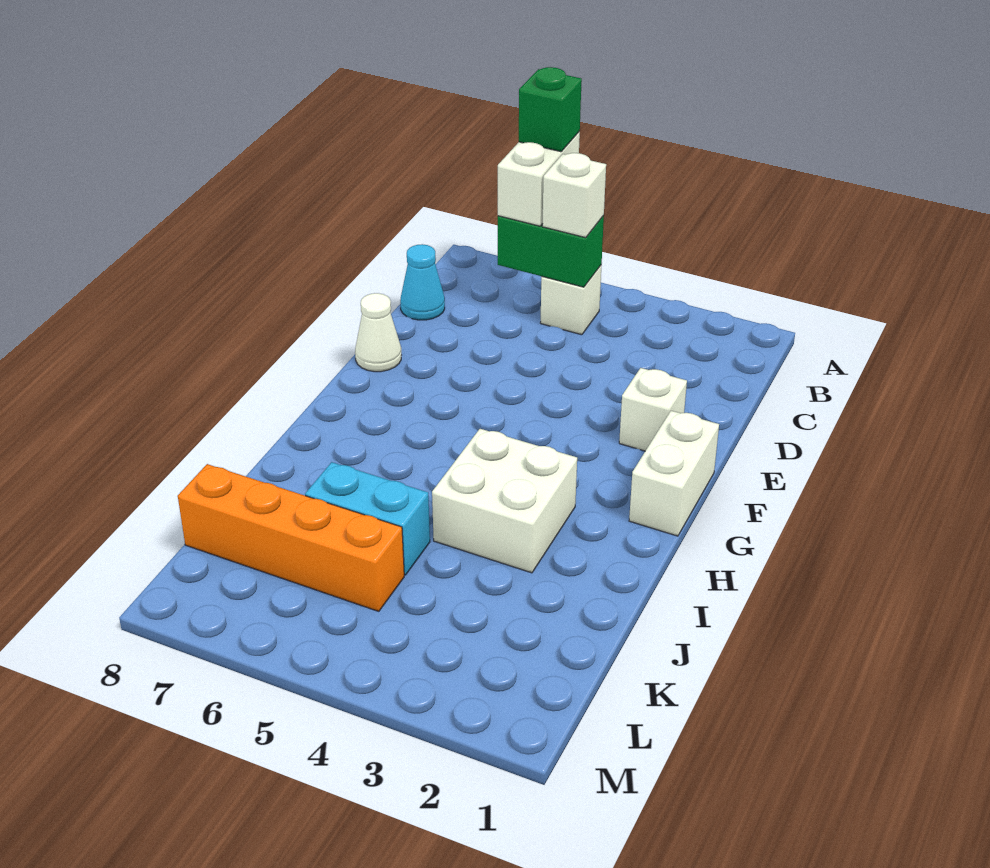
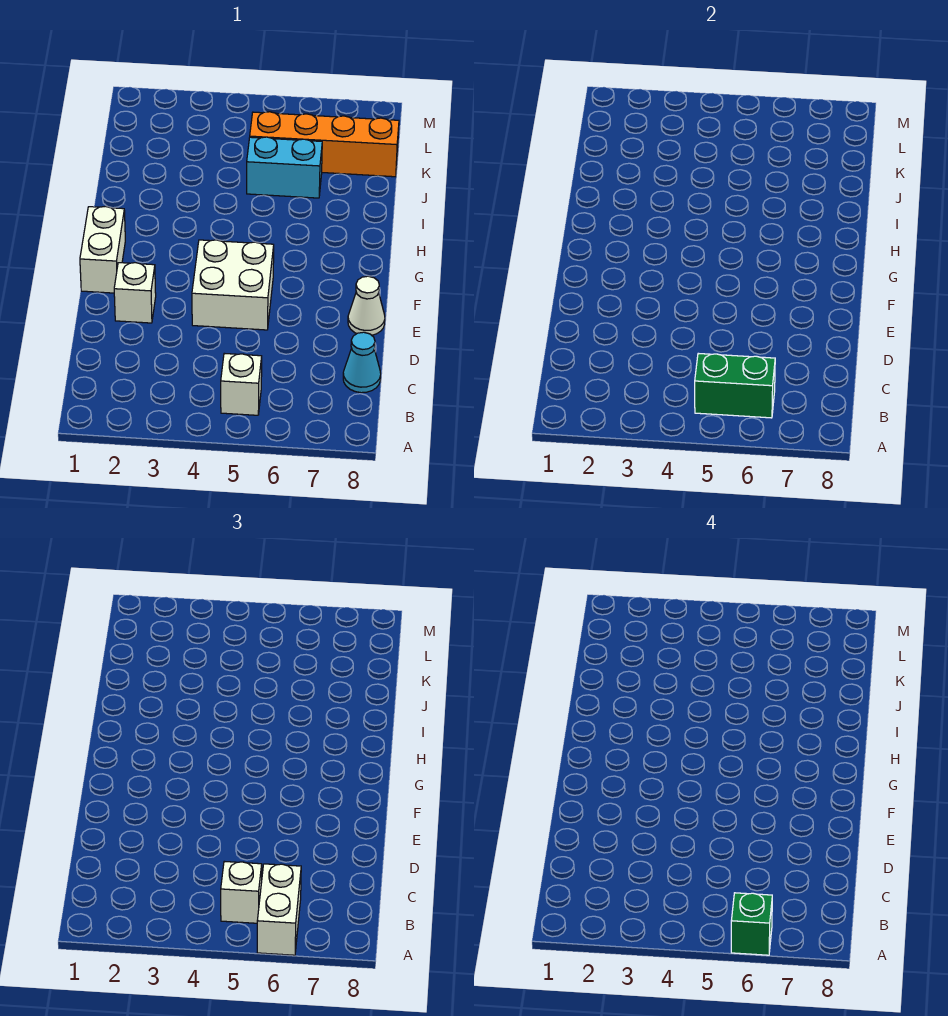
white 2x2 brick [432,429,577,573] -> white 2x2 brick moved to [192,240,274,330]

